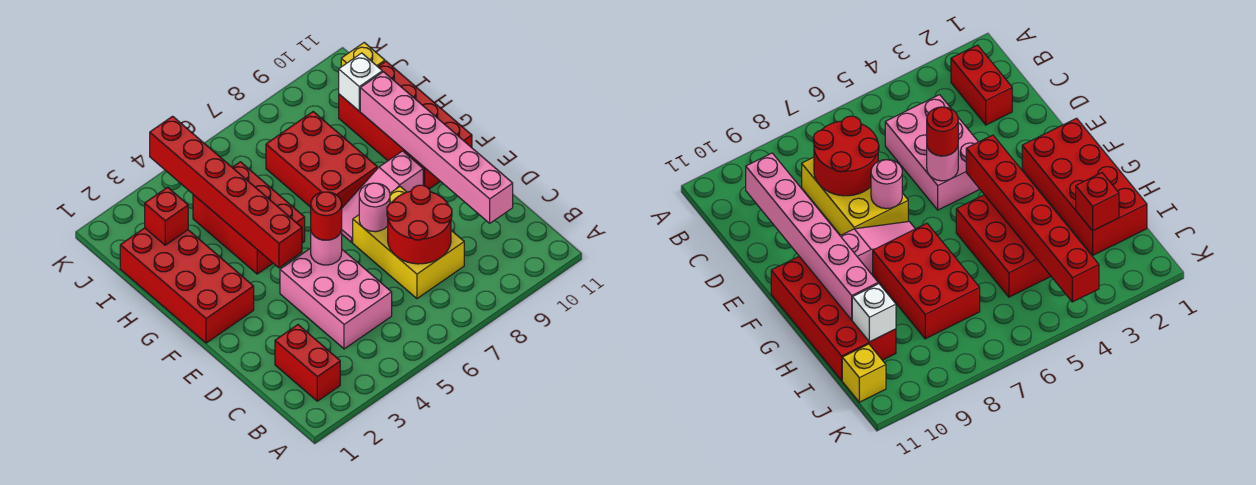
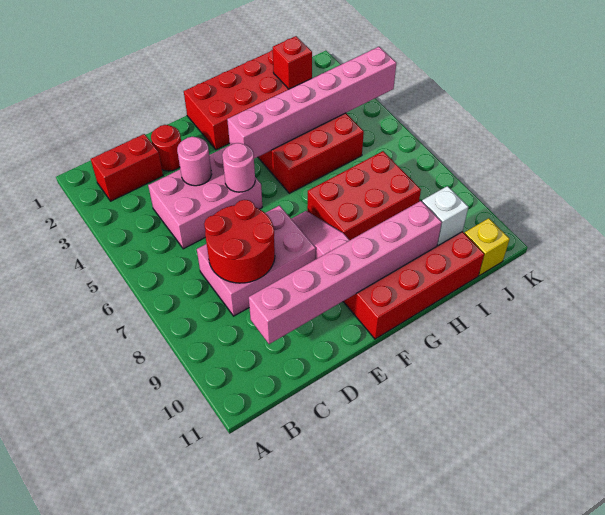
yellow 2x3 brick [353,187,464,298] -> pink 2x3 brick [197,206,316,316]
red 1x1 round brick [311,192,342,240] -> red 1x1 round brick moved to [151,125,181,171]
pink 1x1 round brick [359,183,390,232] -> pink 1x1 round brick moved to [177,137,212,186]
red 1x6 brick [150,116,302,268] -> pink 1x6 brick [227,47,396,159]

